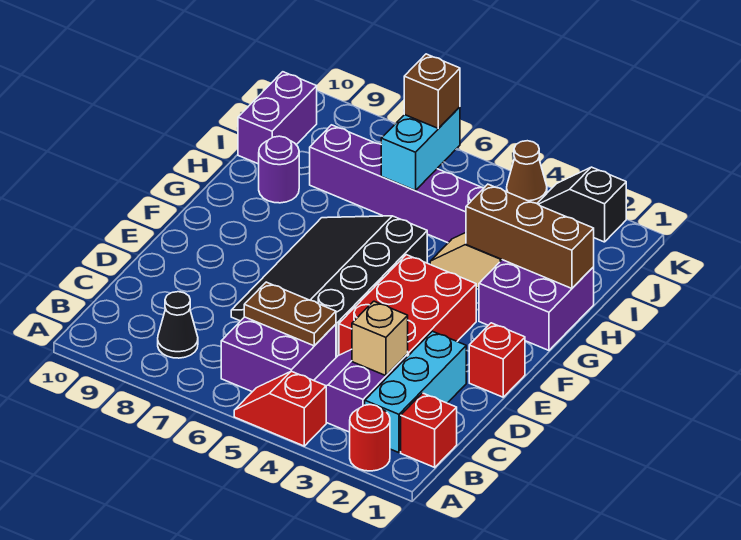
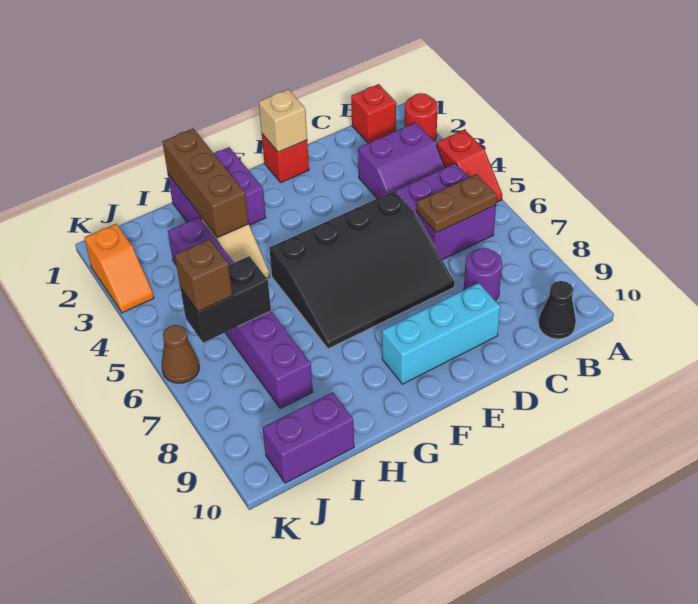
cyan 1x3 brick [365,331,466,453] -> cyan 1x3 brick moved to [382,283,500,384]
black 1x1 cone [158,292,198,358] -> black 1x1 cone moved to [539,281,576,339]
tan 1x1 brick [352,301,408,376] -> tan 1x1 brick moved to [259,89,307,152]
brown 1x2 plate [244,282,336,346] -> brown 1x2 plate turned to [416,174,497,233]
red 2x3 brick [339,255,476,356] -> none
purple 1x1 round brick [259,136,299,203] -> purple 1x1 round brick moved to [464,248,502,301]
cyan 1x2 brick [381,107,460,191] -> black 1x2 brick [181,256,271,343]
black 1x2 slope [537,167,626,242] -> orange 1x2 slope [84,224,154,313]
brown 1x1 cone [507,141,547,203] -> brown 1x1 cone moved to [162,325,199,383]

